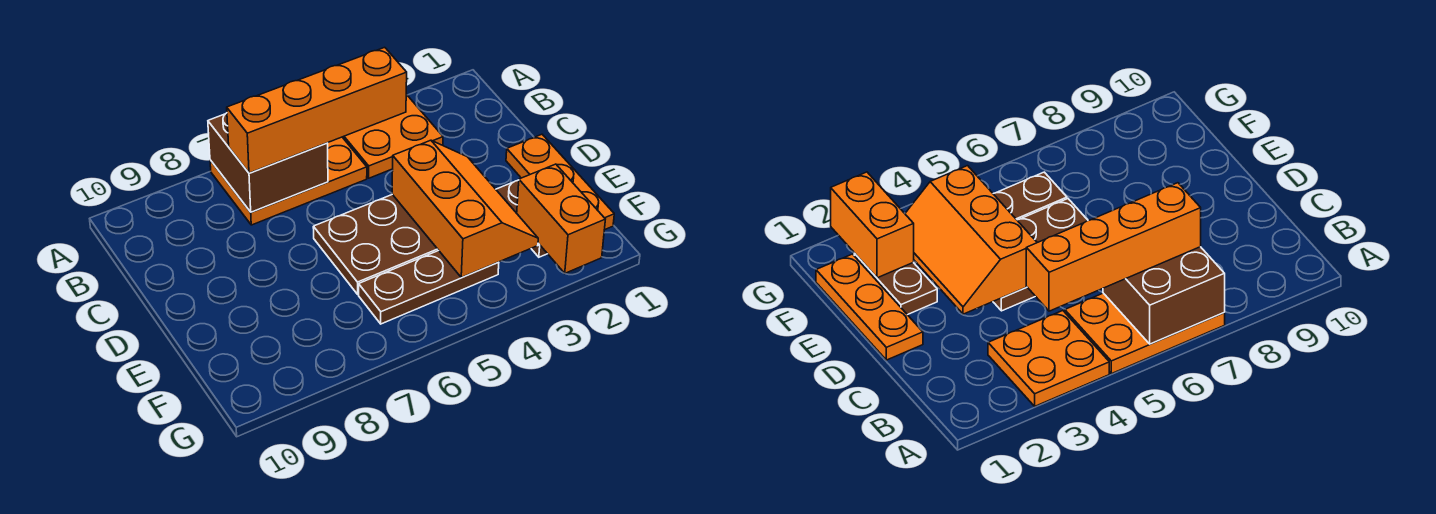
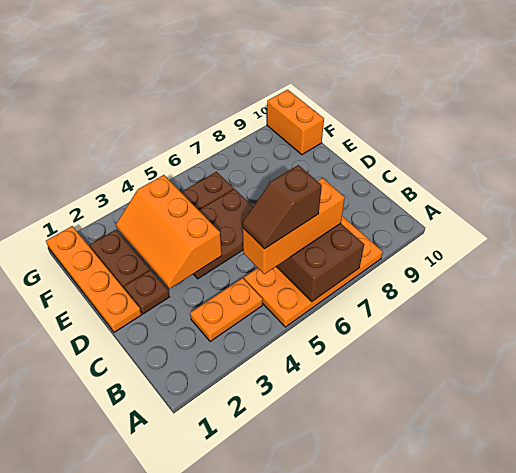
orange 2x2 plate [343,94,443,178] -> orange 1x2 plate [190,278,263,342]
orange 2x3 plate [210,137,367,225] -> orange 2x4 plate [244,216,383,327]
orange 1x4 brick [227,47,407,173] -> orange 1x3 brick [243,178,345,274]
none -> brown 1x2 slope [242,165,322,249]
orange 1x3 plate [506,134,614,229] -> orange 1x4 plate [46,226,142,332]
none -> brown 1x1 plate [124,270,169,314]
orange 1x2 brick [517,164,605,273] -> orange 1x2 brick moved to [267,90,324,155]

